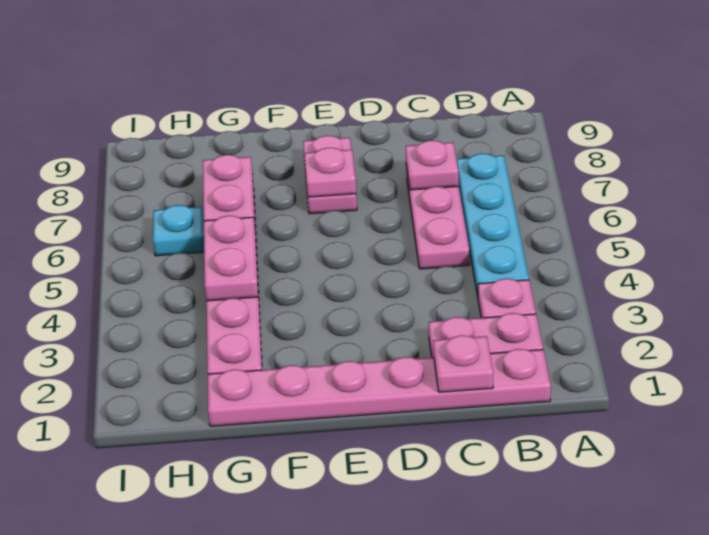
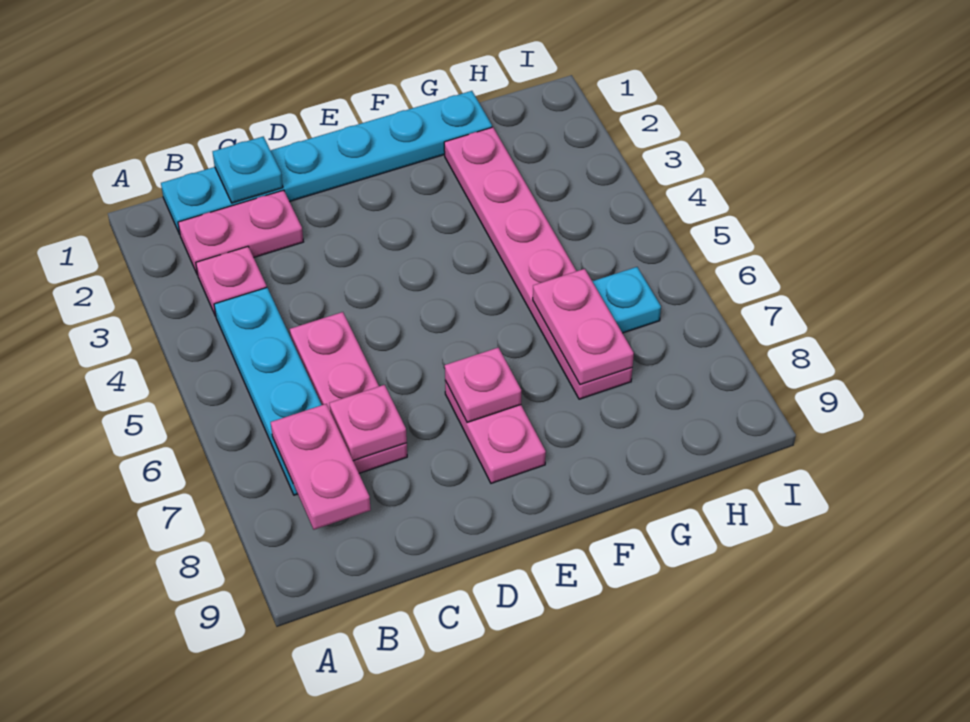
pink 1x6 plate [208,349,551,426] -> cyan 1x6 plate [161,91,492,234]
pink 1x1 plate [433,335,493,392] -> cyan 1x1 plate [213,137,283,203]
pink 1x2 plate [204,216,258,301] -> pink 1x2 plate moved to [271,404,371,530]

